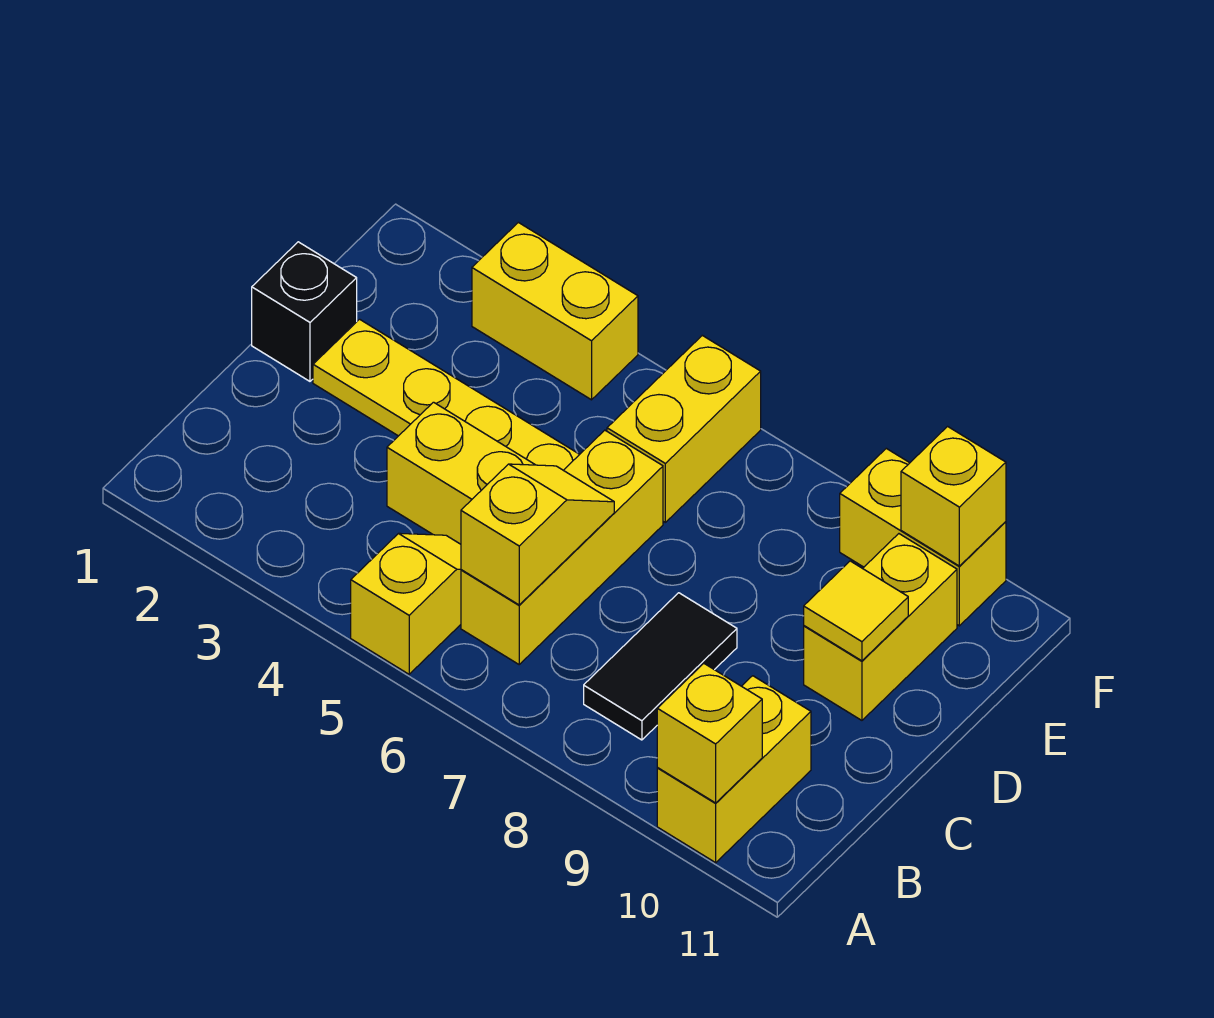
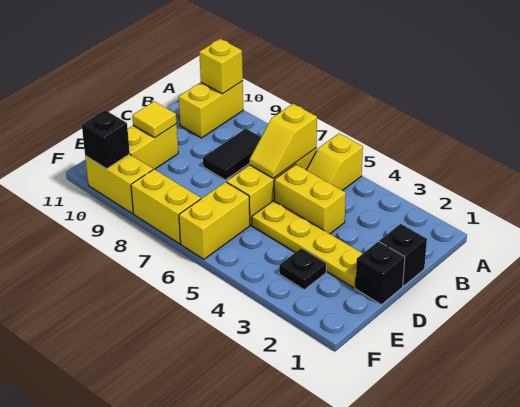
none -> black 1x1 brick [379,224,427,286]
none -> black 1x1 plate [279,248,327,290]
yellow 1x2 brick [472,222,638,400] -> yellow 1x2 brick moved to [131,169,201,244]
yellow 1x1 brick [901,427,1006,566] -> black 1x1 brick [82,110,130,169]

